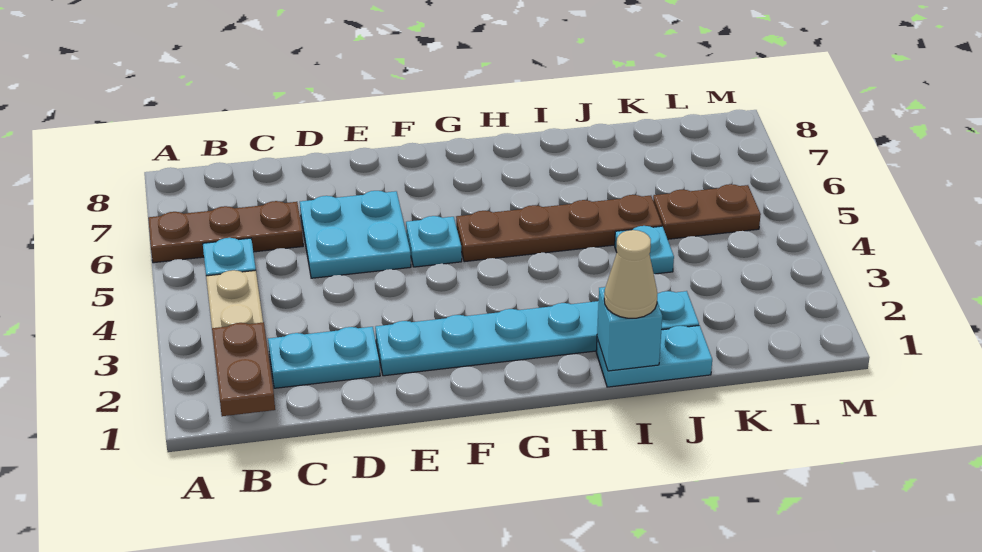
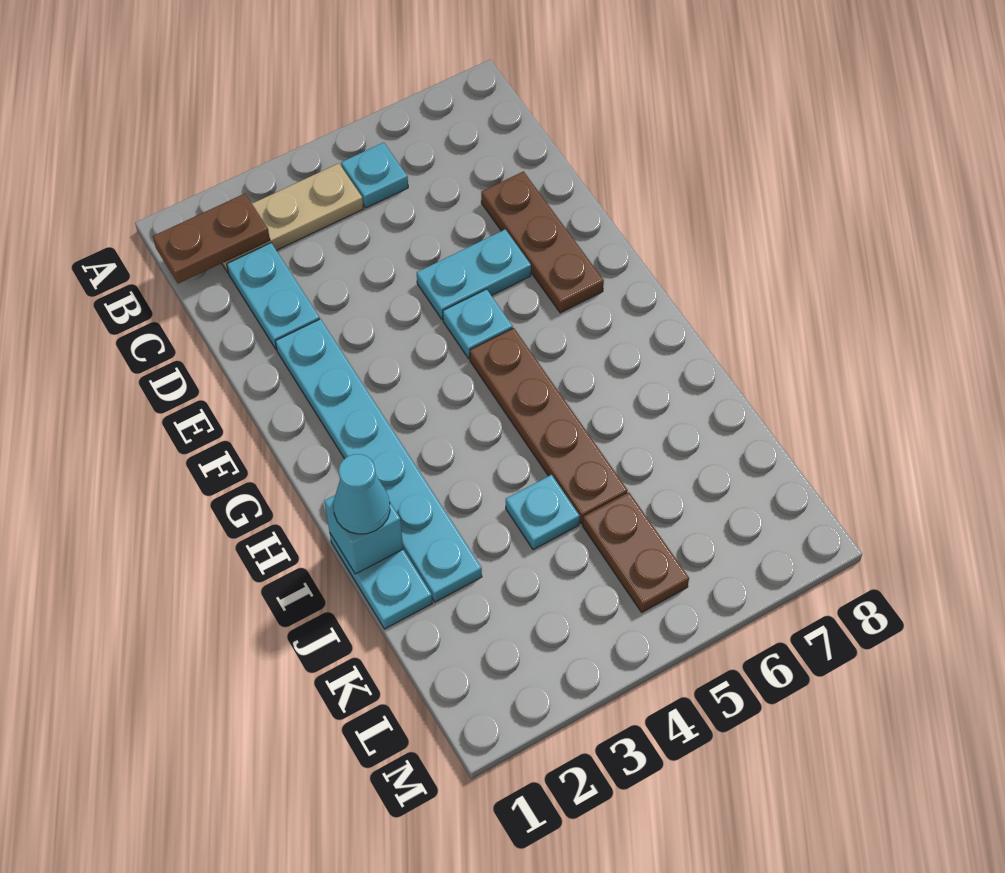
brown 1x3 plate [148,201,303,263] -> brown 1x3 plate moved to [481,171,604,313]
cyan 2x2 plate [300,191,411,278] -> cyan 1x2 plate [417,229,531,320]
tan 1x1 cone [604,230,657,318] -> cyan 1x1 cone [333,454,390,534]

